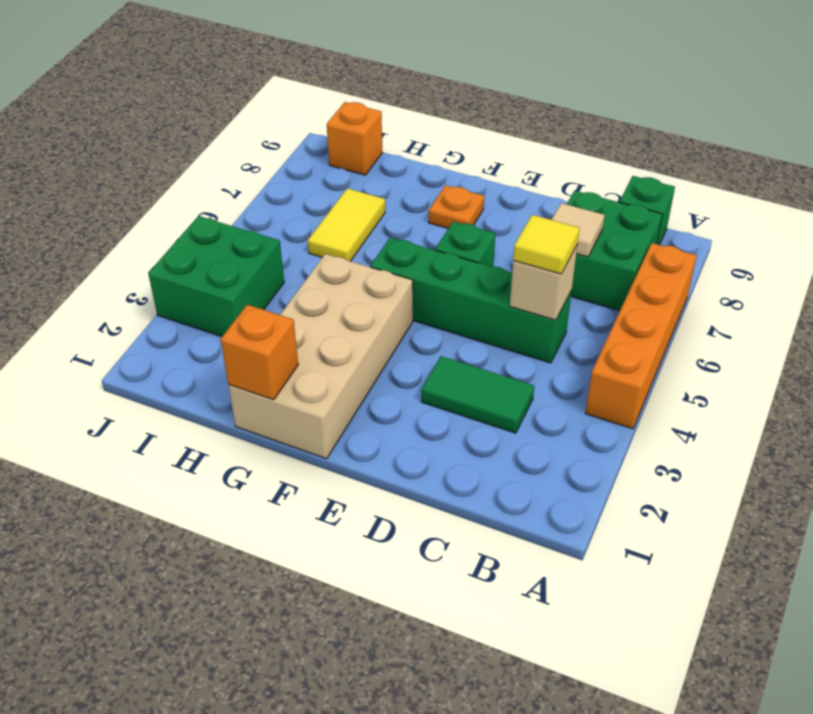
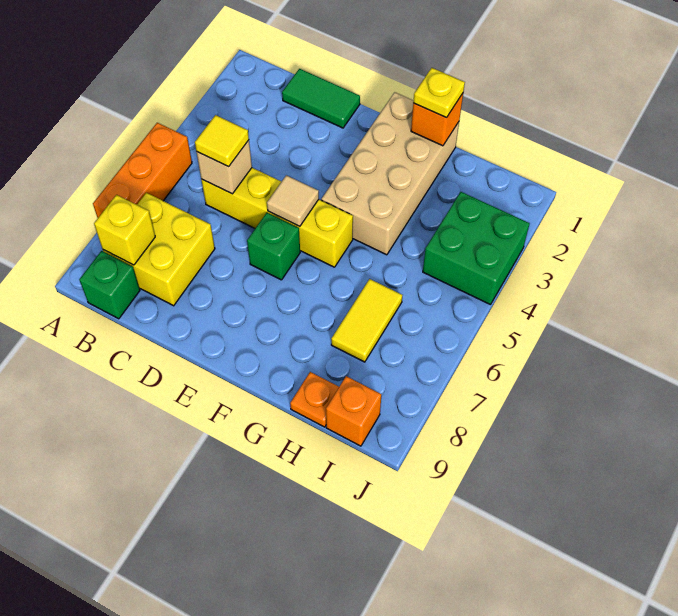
orange 1x4 brick [585,243,697,429] -> orange 1x3 brick [93,123,192,218]
green 2x2 brick [567,191,662,311] -> yellow 2x2 brick [103,193,215,306]
none -> yellow 1x1 brick [94,195,155,265]
green 1x2 tile [421,356,534,433] -> green 1x2 tile moved to [282,69,360,128]
green 1x4 brick [370,237,572,363] -> yellow 1x4 brick [201,168,353,267]
tan 1x1 tile [551,203,605,257] -> tan 1x1 tile moved to [267,175,319,226]
orange 1x1 plate [429,185,484,228] -> orange 1x1 plate moved to [290,372,339,427]
none -> yellow 1x1 plate [413,68,465,118]

